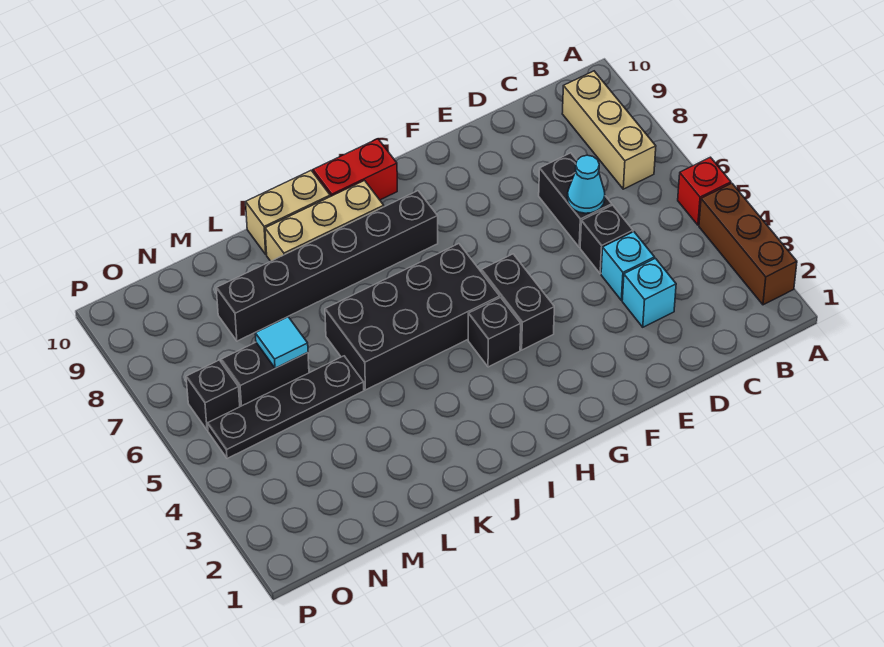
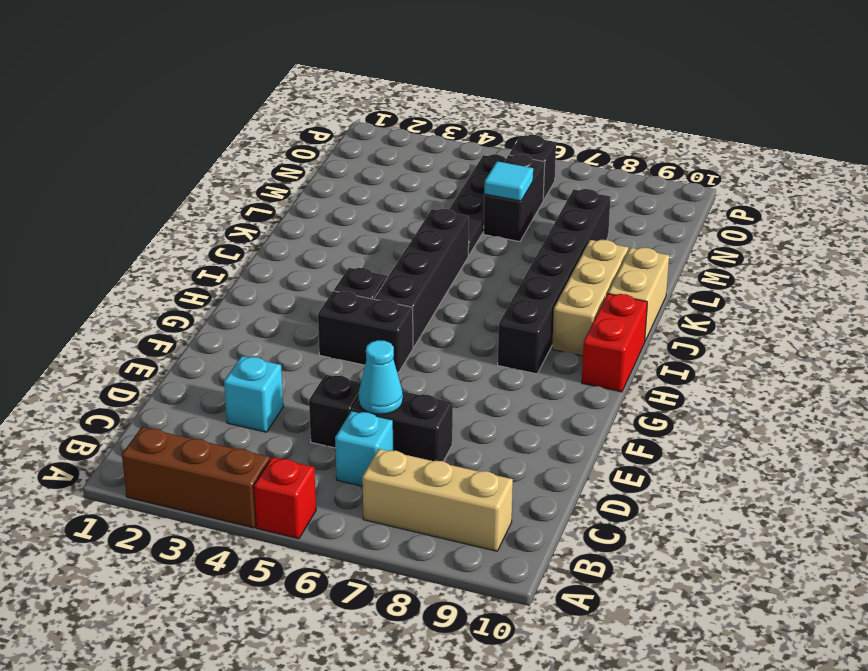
cyan 1x1 brick [601,232,654,300] -> cyan 1x1 brick moved to [335,411,393,486]
black 2x4 brick [325,244,500,390] -> black 1x4 brick [374,209,469,348]

